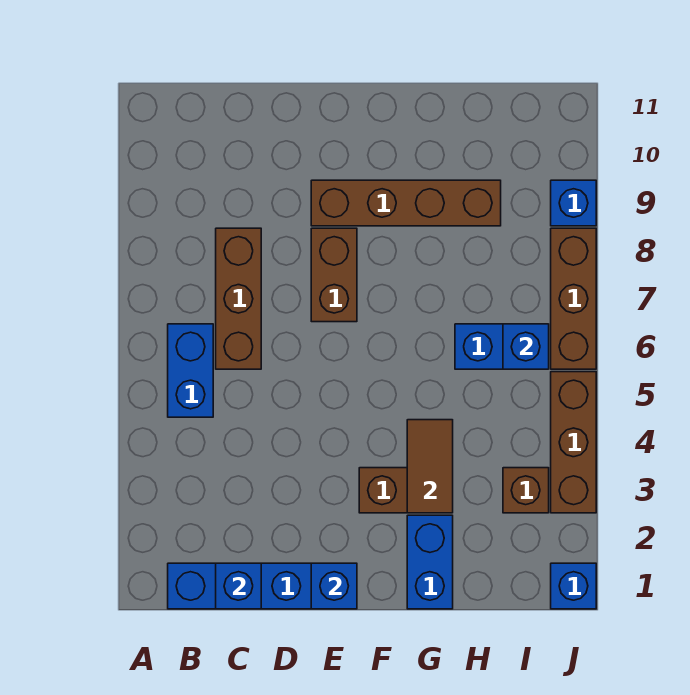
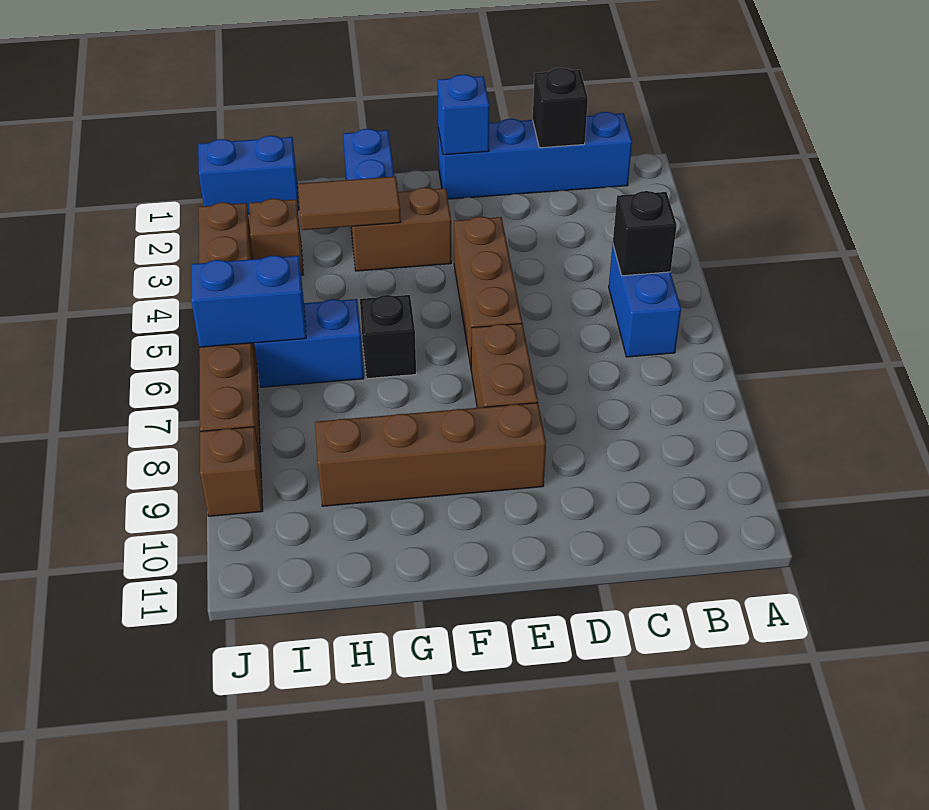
none -> black 1x1 brick [613,191,677,276]
blue 1x1 brick [216,563,261,609] -> black 1x1 brick [533,68,588,148]
brown 1x3 brick [216,228,261,369] -> brown 1x3 brick moved to [454,217,522,366]
brown 1x2 tile [407,420,453,513] -> brown 1x2 tile turned to [298,176,401,230]
none -> black 1x1 brick [360,295,416,379]
blue 1x1 brick [503,324,549,369] -> blue 1x2 brick [191,256,306,347]
blue 1x1 brick [551,563,596,609] -> blue 1x2 brick [198,136,299,214]
blue 1x1 brick [551,180,596,226] -> brown 1x1 brick [200,427,263,516]

